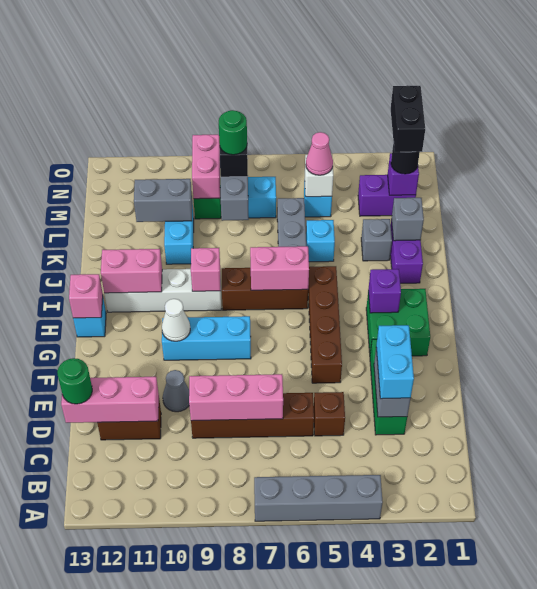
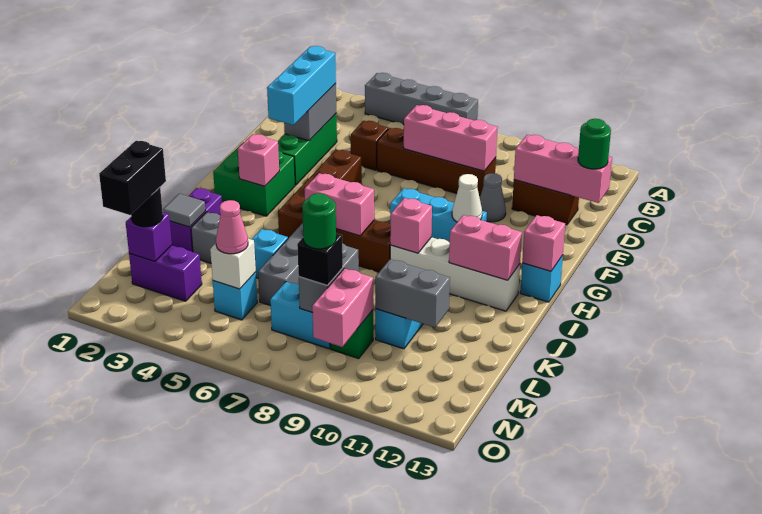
cyan 1x2 brick [376,325,414,399] -> cyan 1x3 brick [267,46,336,125]
purple 1x1 brick [368,269,401,313] -> pink 1x1 brick [238,134,279,186]
grey 1x1 brick [391,198,424,241] -> grey 1x1 tile [163,194,205,227]

